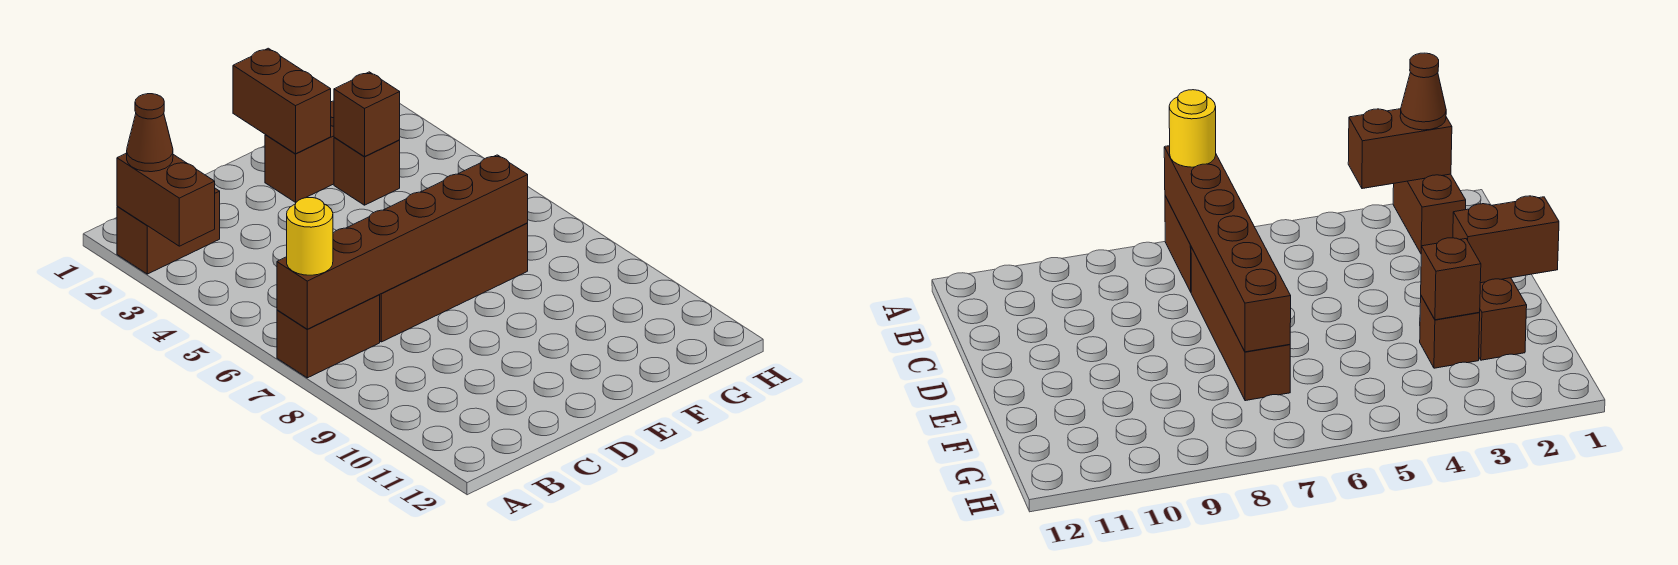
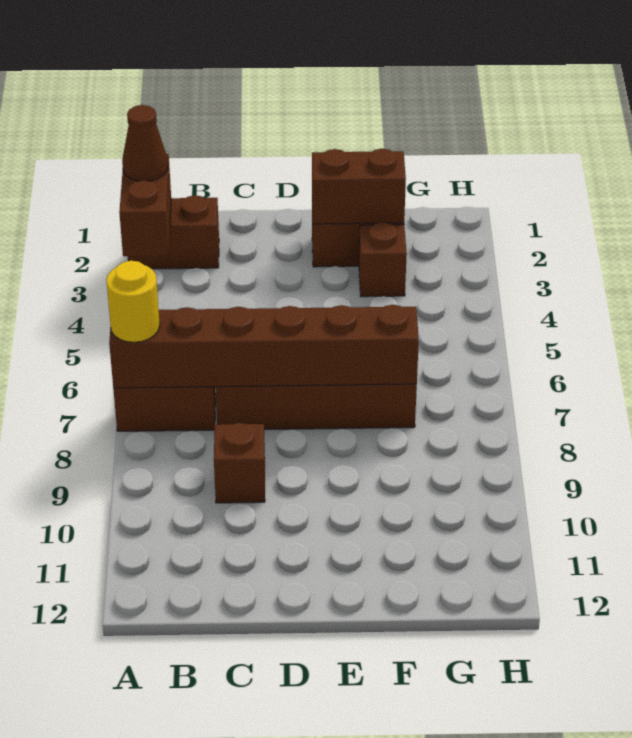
brown 1x2 brick [233,48,331,154] -> brown 1x2 brick turned to [312,149,406,224]
brown 1x1 brick [334,72,400,157] -> brown 1x1 brick moved to [214,423,265,503]

